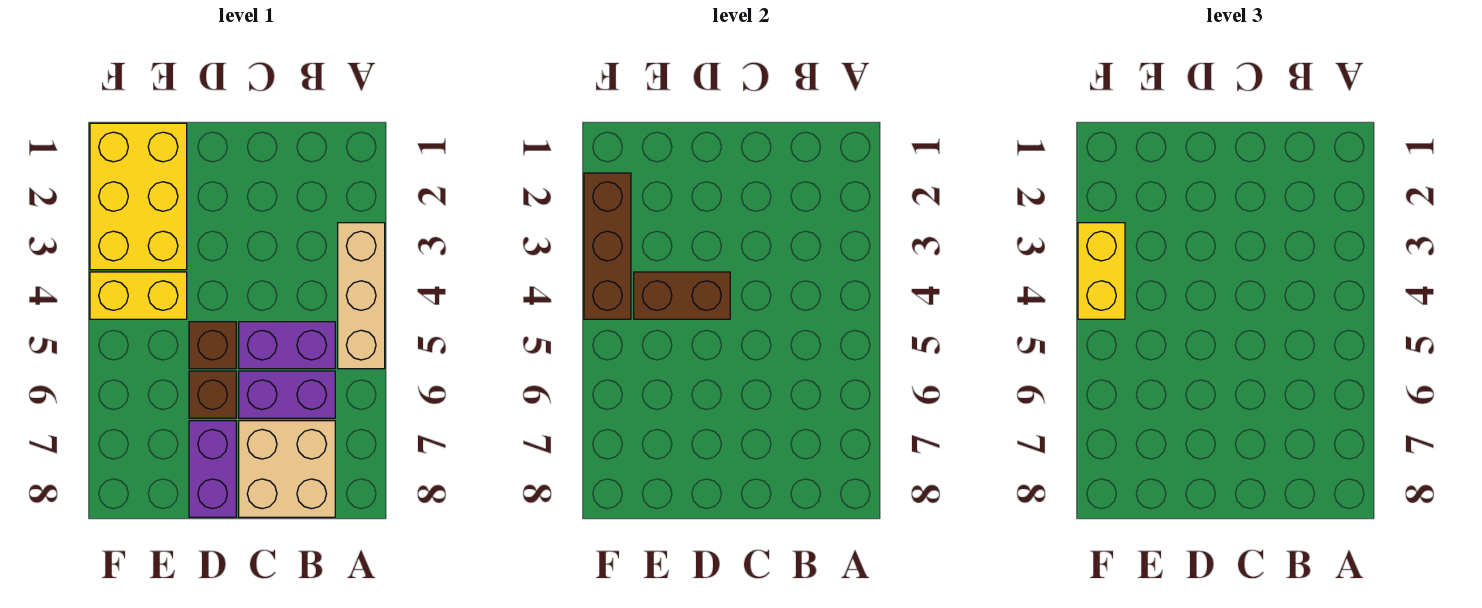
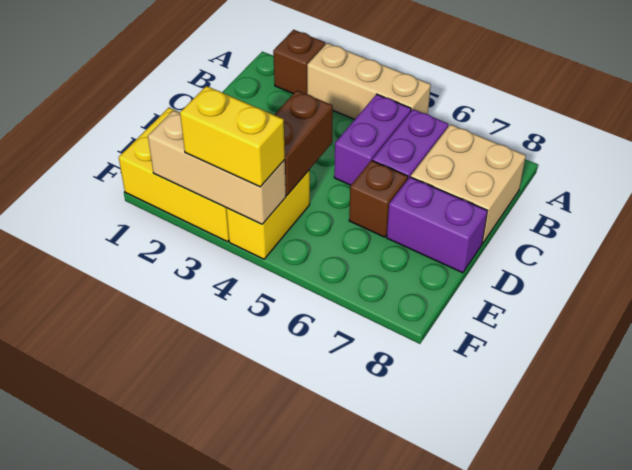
brown 1x1 brick [189,322,236,369] -> brown 1x1 brick moved to [273,30,325,94]
brown 1x3 brick [584,173,631,319] -> tan 1x3 brick [148,110,286,224]

